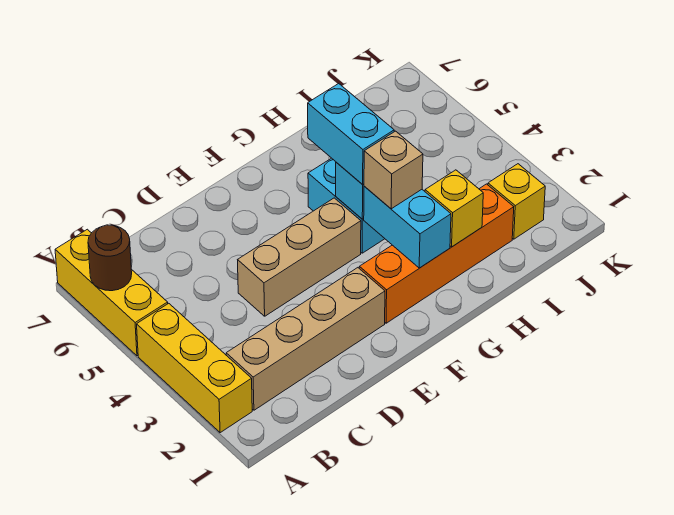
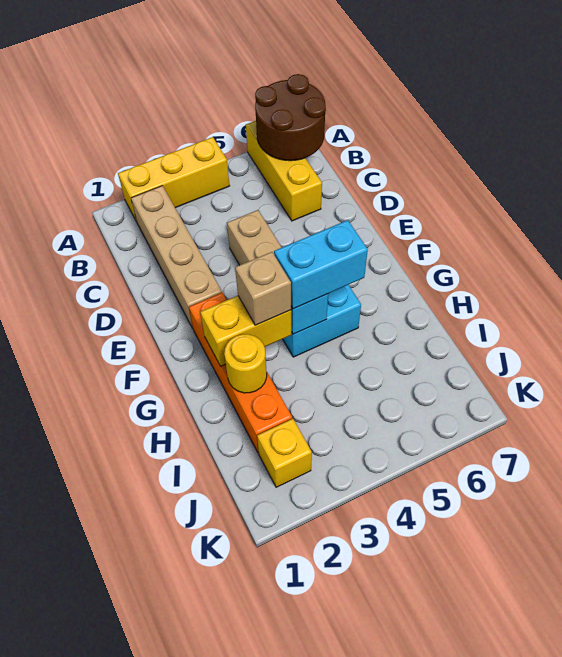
yellow 1x3 brick [55,229,168,356] -> yellow 1x3 brick turned to [246,121,322,221]
brown 1x1 round brick [88,225,132,291] -> brown 2x2 round brick [255,74,326,161]
cyan 1x2 brick [364,186,451,268] -> yellow 1x2 brick [200,296,291,366]
yellow 1x1 brick [425,170,483,247] -> yellow 1x1 round brick [224,334,267,393]

